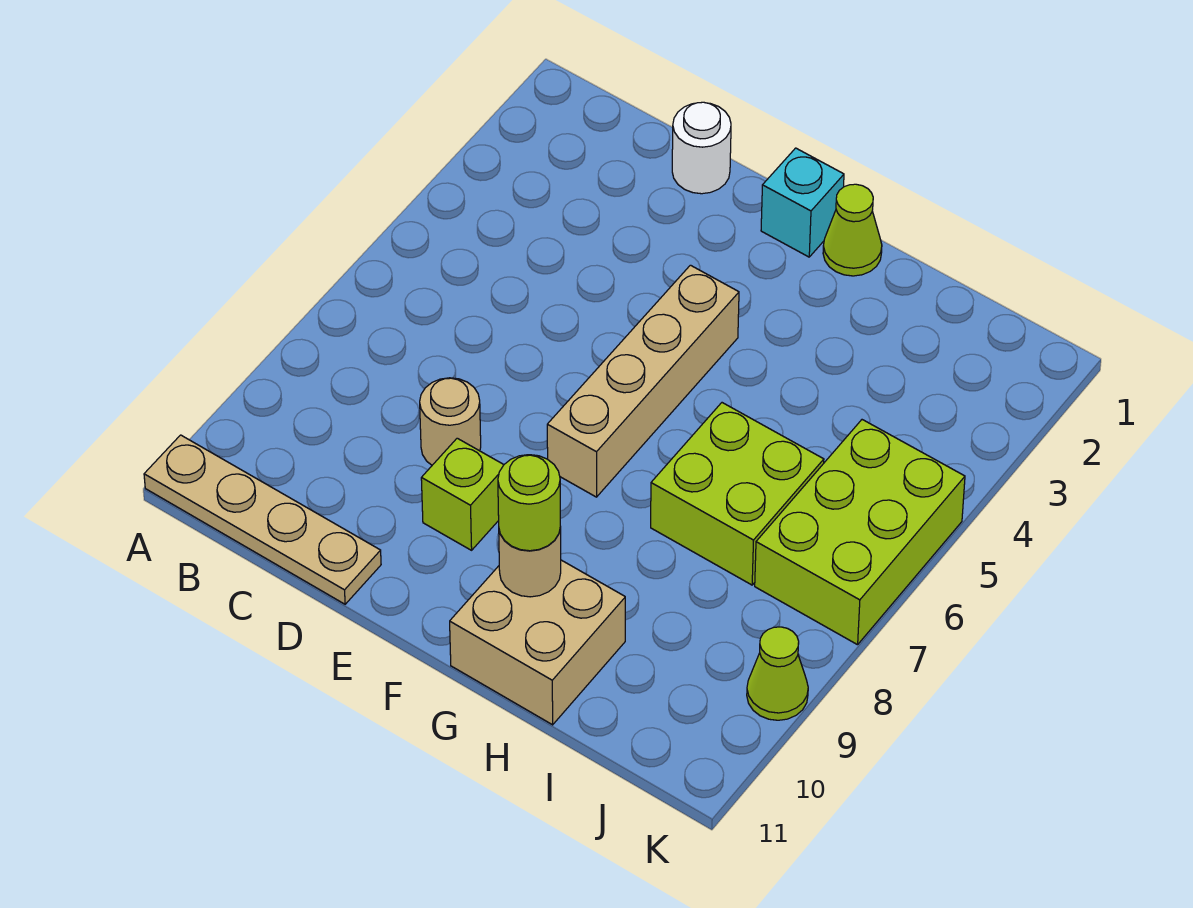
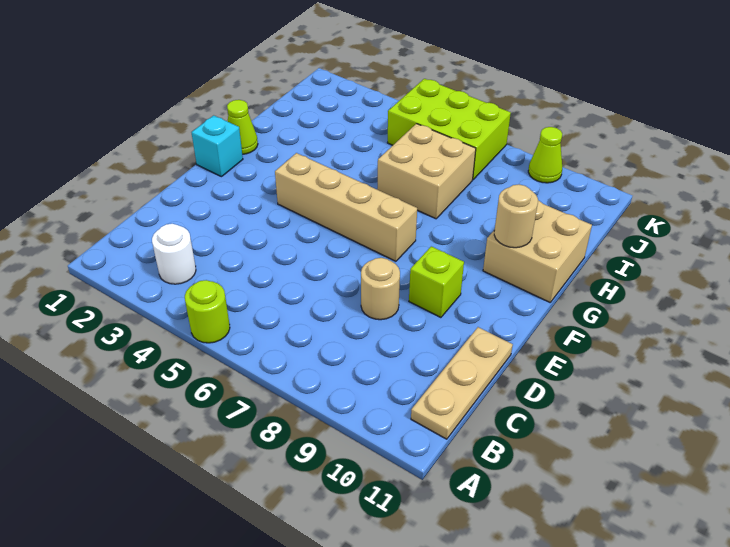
tan 1x4 plate [144,435,381,604] -> tan 1x3 plate [411,327,513,439]
white 1x1 round brick [672,102,731,194] -> white 1x1 round brick moved to [152,224,196,284]
lime 1x1 round brick [498,455,560,551] -> lime 1x1 round brick moved to [185,280,230,343]
lime 2x2 brick [651,403,824,585] -> tan 2x2 brick [377,124,476,219]

